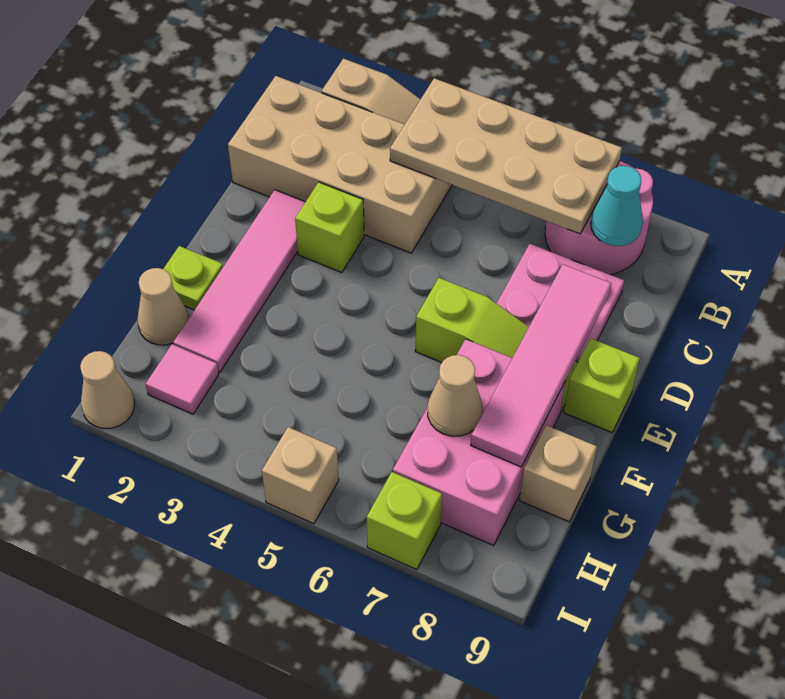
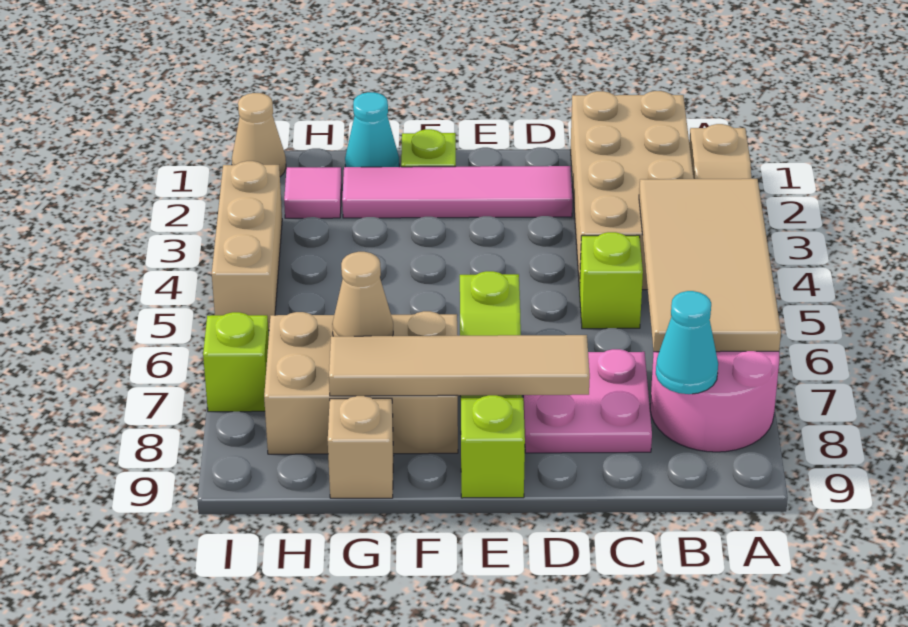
tan 2x4 plate [390,78,622,234] -> tan 2x4 tile [639,179,781,352]
lime 1x1 brick [295,182,364,273] -> lime 1x1 brick moved to [580,232,643,329]
pink 1x4 tile [471,264,611,467] -> tan 1x4 tile [329,335,590,396]
pink 2x3 brick [393,339,566,546] -> tan 2x3 brick [264,311,458,454]
tan 1x1 cone [137,268,189,345] -> cyan 1x1 cone [345,92,399,167]
tan 1x1 brick [262,427,339,524] -> tan 1x3 brick [212,161,282,330]

